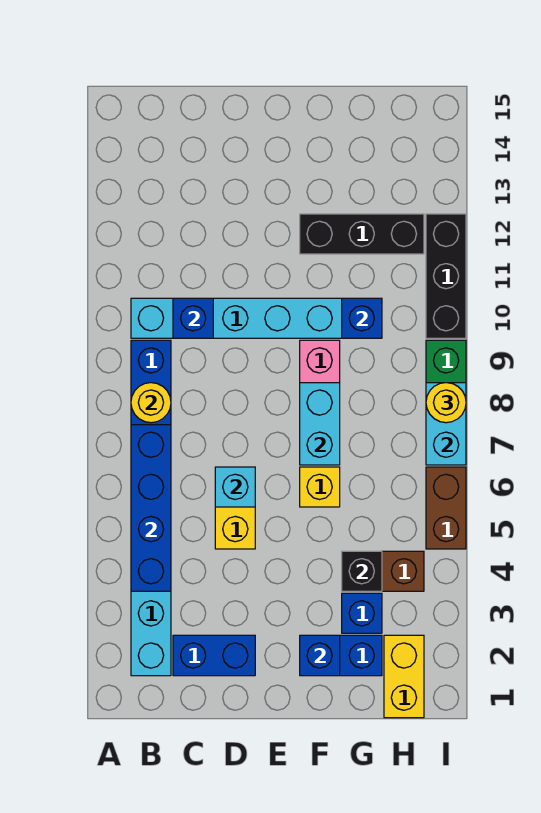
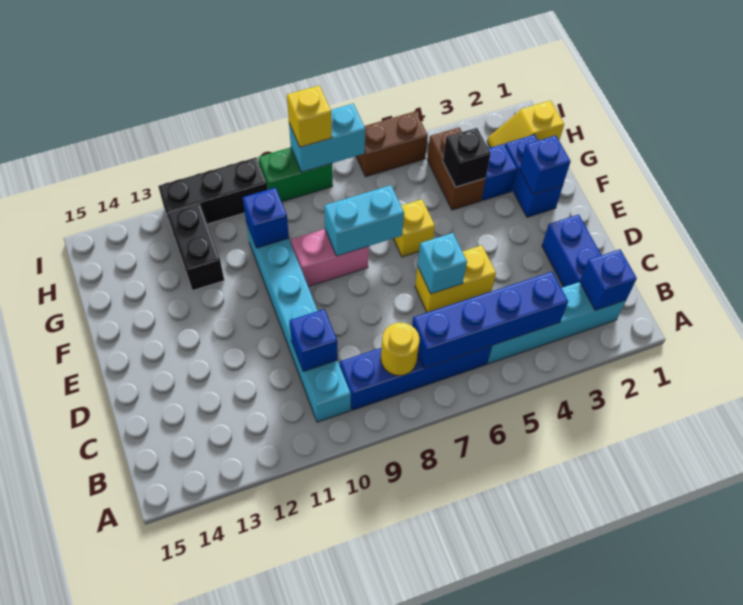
none -> blue 1x1 brick [580,249,637,310]
black 1x3 brick [300,214,424,254] -> black 1x2 brick [168,204,224,291]
yellow 1x2 brick [384,635,424,718] -> yellow 1x2 slope [487,101,564,148]
yellow 1x1 round brick [426,383,466,423] -> yellow 1x1 brick [287,85,332,147]

